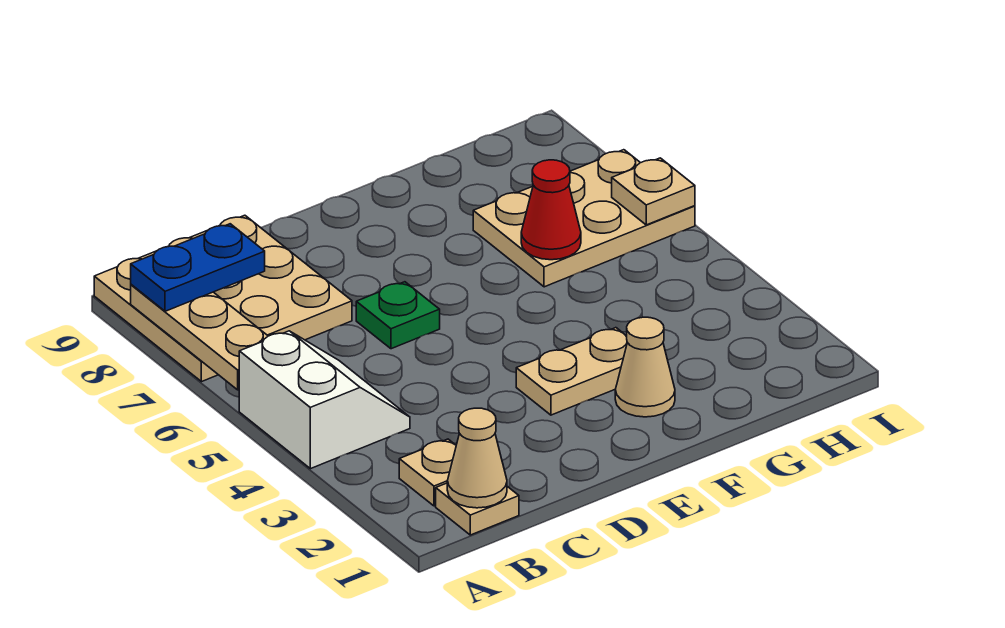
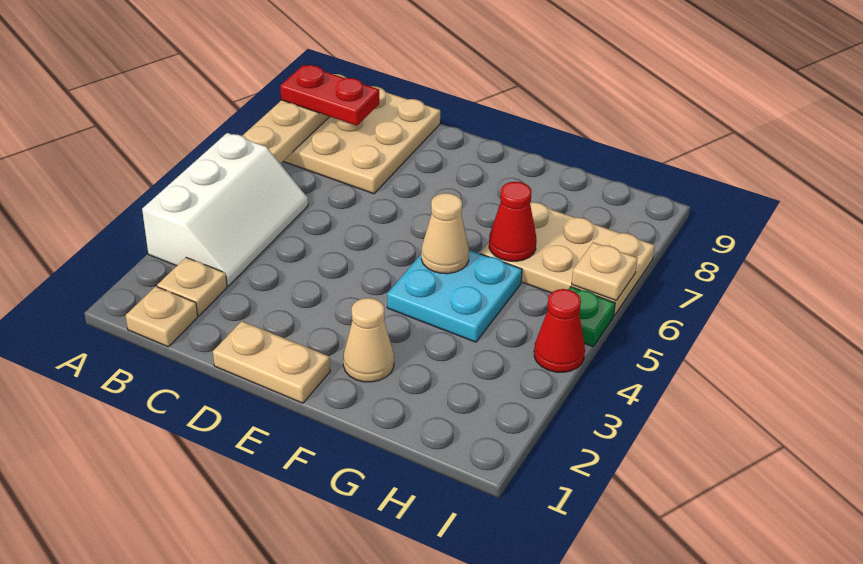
white 2x2 slope [239,331,410,469] -> white 2x3 slope [142,133,308,286]
blue 1x2 plate [131,224,265,311] -> red 1x2 plate [280,65,379,126]
tan 1x1 cone [447,408,507,508] -> tan 1x1 cone moved to [421,193,469,274]
green 1x1 plate [356,282,440,349] -> green 1x1 plate moved to [568,287,615,347]
tan 1x2 plate [516,328,627,415] -> tan 1x2 plate moved to [213,321,330,403]
none -> cyan 2x2 plate [387,250,522,342]
none -> red 1x1 cone [534,289,585,372]

